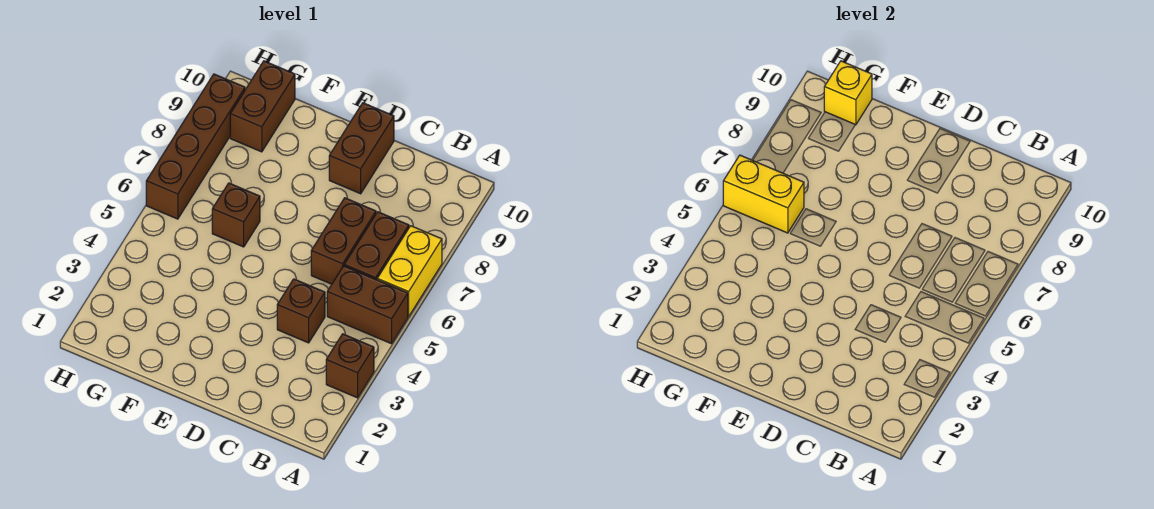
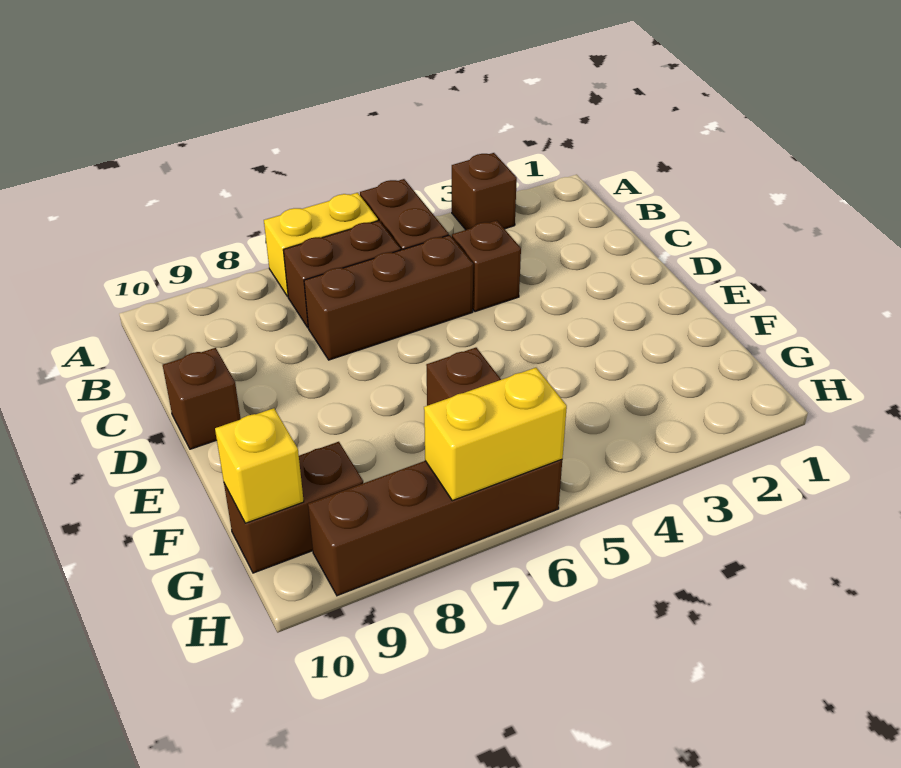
brown 1x2 brick [311,198,376,284] -> brown 1x3 brick [304,235,473,360]
brown 1x2 brick [329,103,394,194] -> brown 1x1 brick [163,348,240,449]
yellow 1x2 brick [723,155,804,233] -> yellow 1x2 brick turned to [424,368,567,501]

